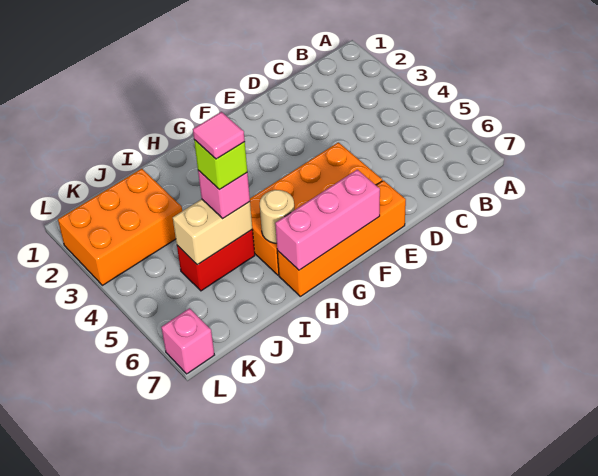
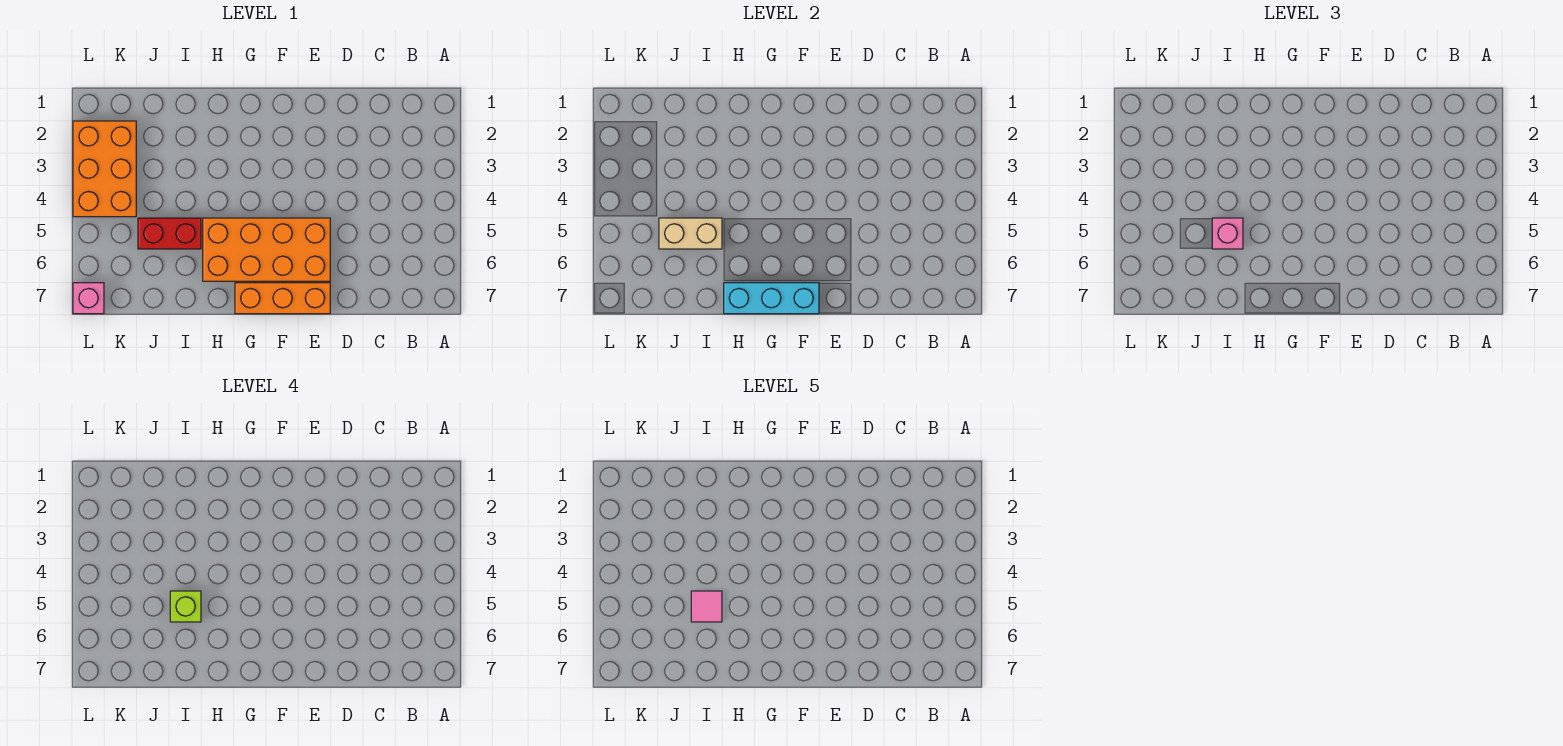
orange 1x4 brick [277,181,406,296] -> orange 1x3 brick [235,283,330,314]
pink 1x3 brick [275,170,380,270] -> cyan 1x3 brick [724,283,819,314]
tan 1x1 round brick [260,190,294,243] -> none
orange 2x3 brick [58,169,182,285] -> orange 2x3 brick turned to [73,121,136,217]

